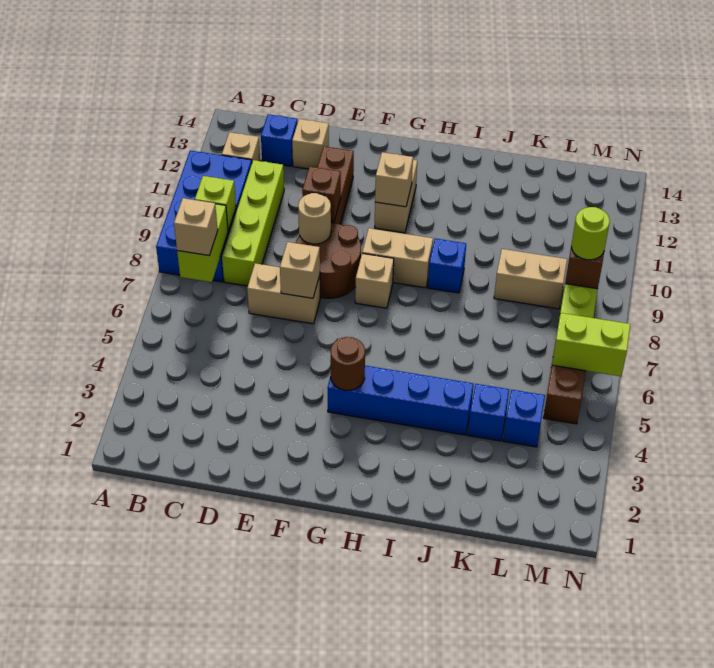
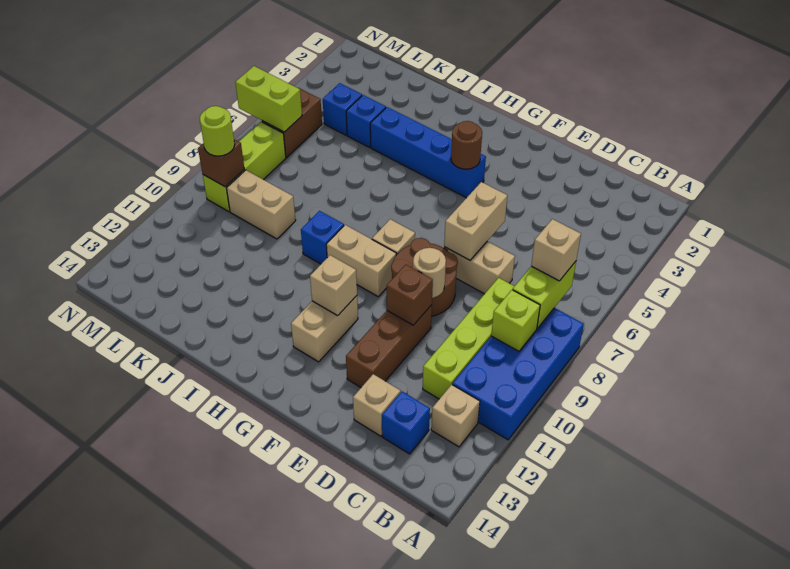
tan 1x1 brick [280,242,320,298] -> tan 1x2 brick [444,182,507,260]

